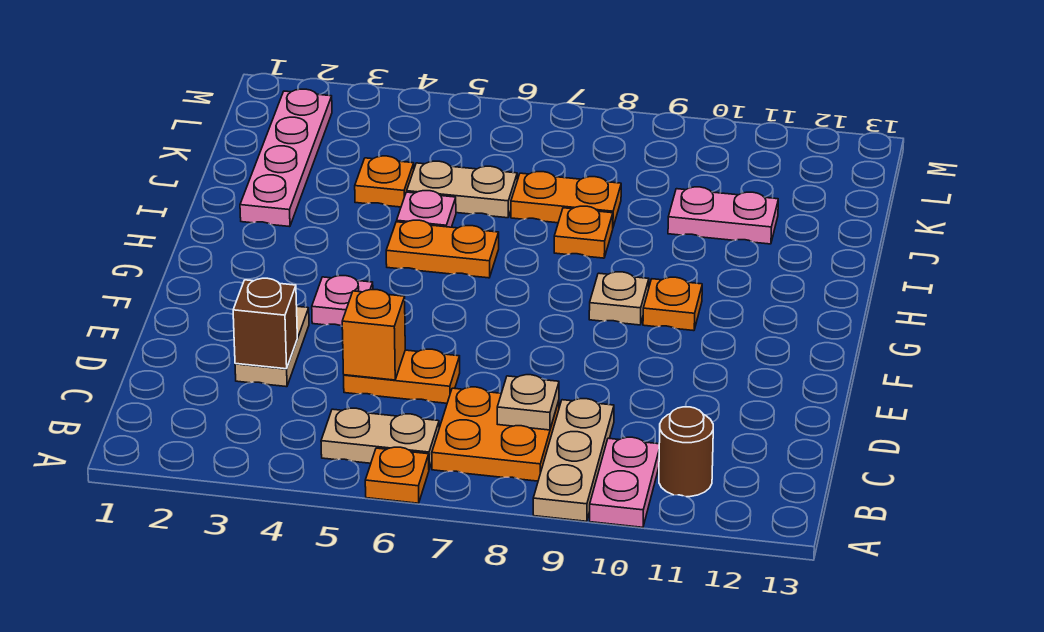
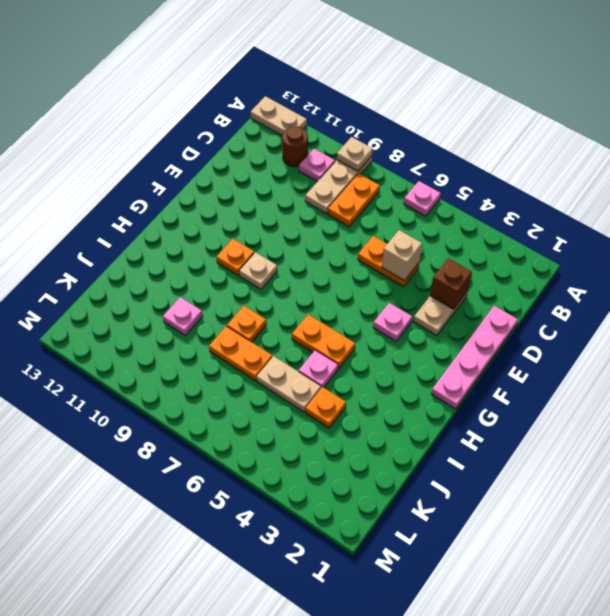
orange 1x1 plate [365,447,429,503] -> pink 1x1 plate [404,181,441,216]
pink 1x2 plate [590,437,659,527] -> pink 1x1 plate [299,149,335,182]
tan 1x2 plate [321,408,439,469] -> tan 1x2 plate moved to [251,96,307,135]
orange 2x2 plate [432,387,559,481] -> orange 1x2 plate [328,173,380,227]
tan 1x1 plate [497,375,559,430] -> tan 1x1 plate moved to [337,137,373,171]
orange 1x1 brick [342,290,405,380] -> tan 1x1 brick [382,230,422,281]
pink 1x4 plate [240,89,332,227] -> pink 1x4 plate moved to [432,306,518,409]
pink 1x2 plate [668,187,778,244] -> pink 1x1 plate [163,297,203,336]

